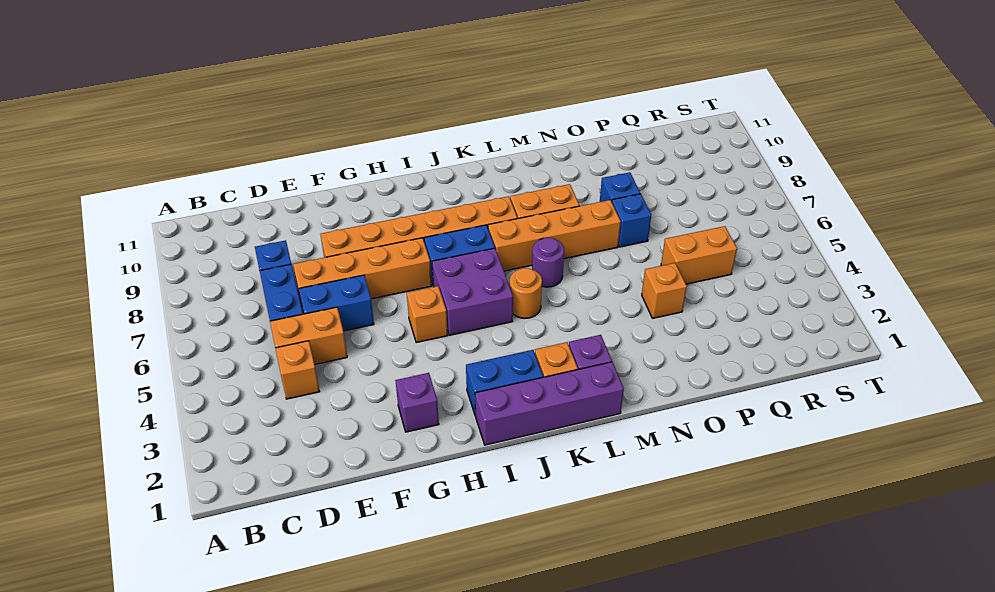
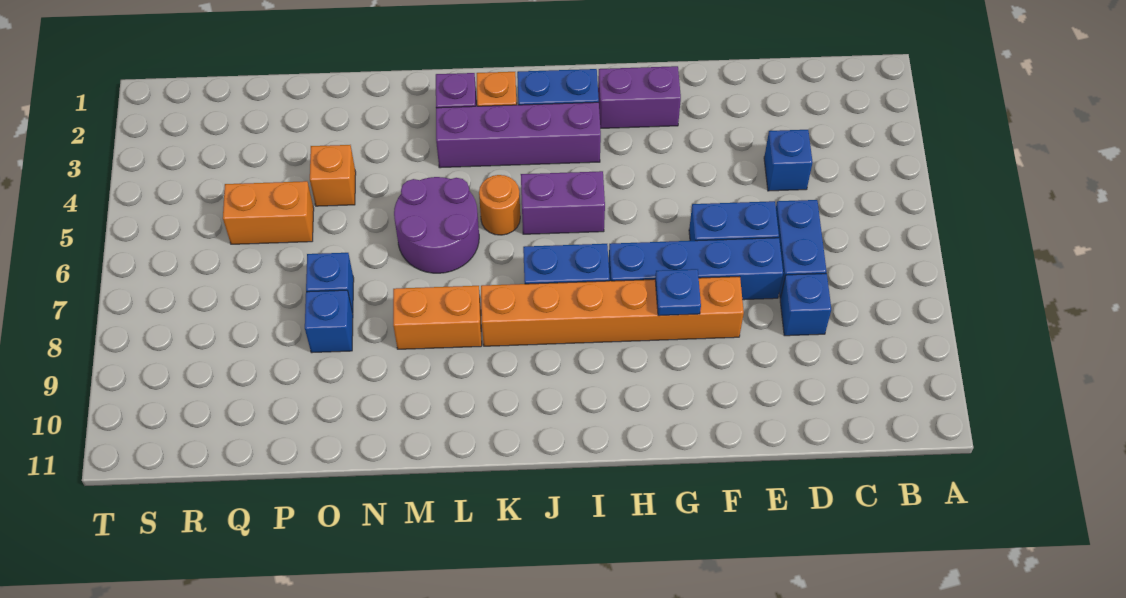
orange 1x1 brick [276,341,320,399] -> blue 1x1 brick [764,130,813,191]
orange 1x2 brick [270,307,347,365] -> none
orange 1x4 brick [293,238,432,305] -> blue 1x4 brick [609,238,783,300]
purple 1x1 brick [395,373,439,432] -> purple 1x2 brick [598,66,681,128]
none -> blue 1x1 plate [655,269,701,316]
orange 1x1 brick [407,286,448,343] -> none
purple 1x4 brick [475,362,624,445] -> purple 1x4 brick moved to [436,102,601,168]
purple 2x2 brick [432,248,513,335] -> purple 1x2 brick [521,171,605,234]
orange 1x4 brick [488,200,621,271] -> none
purple 1x1 round brick [532,238,564,287] -> purple 2x2 round brick [394,177,479,273]

